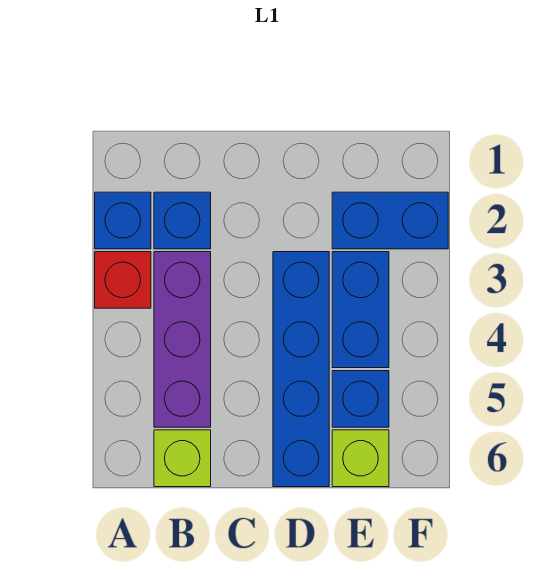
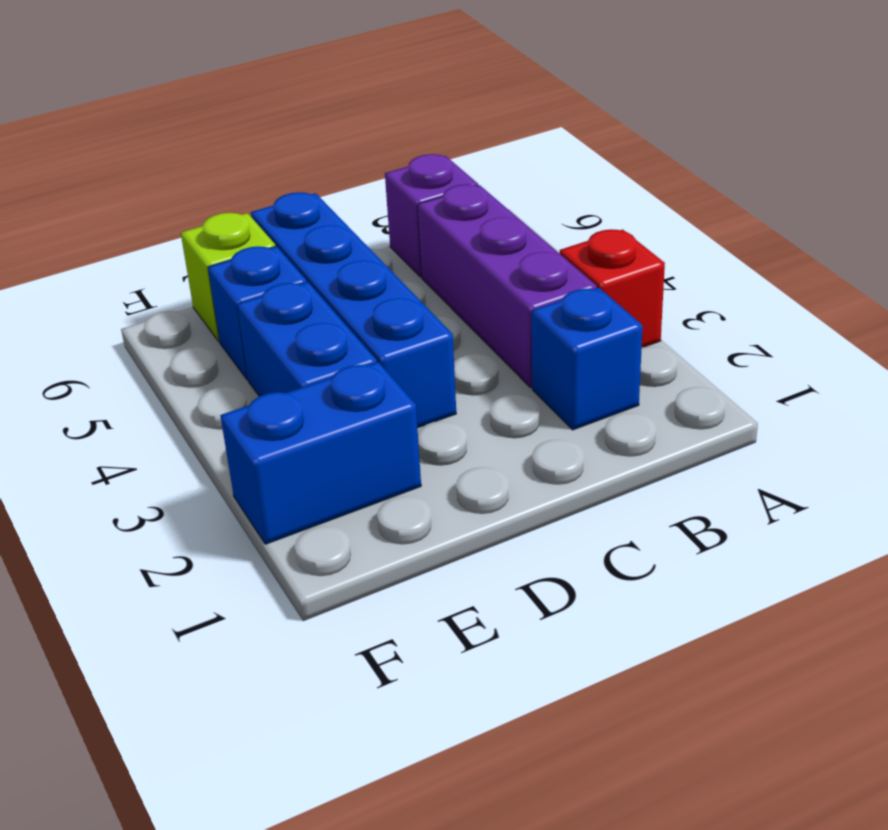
blue 1x1 brick [95,192,151,249] -> none
lime 1x1 brick [154,430,211,487] -> purple 1x1 brick [385,154,478,277]

